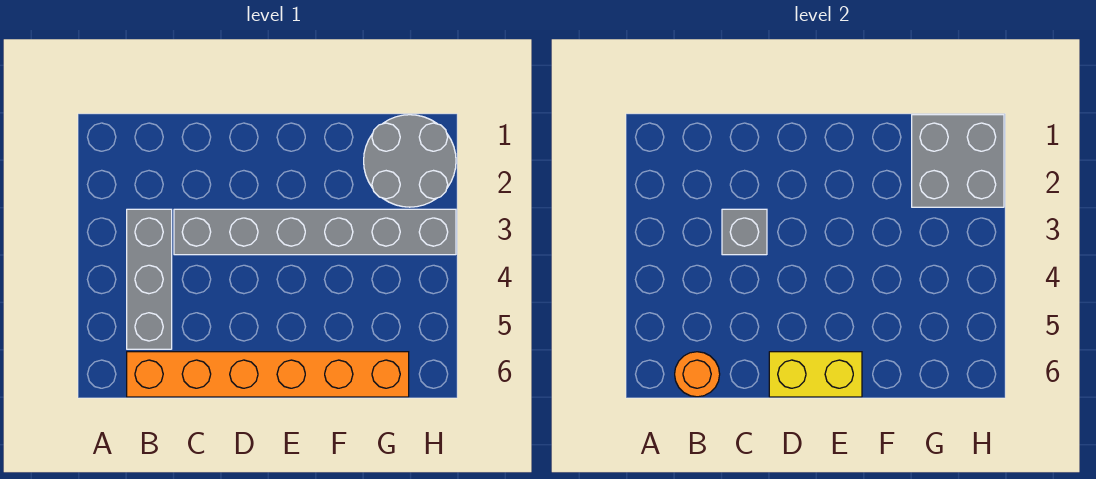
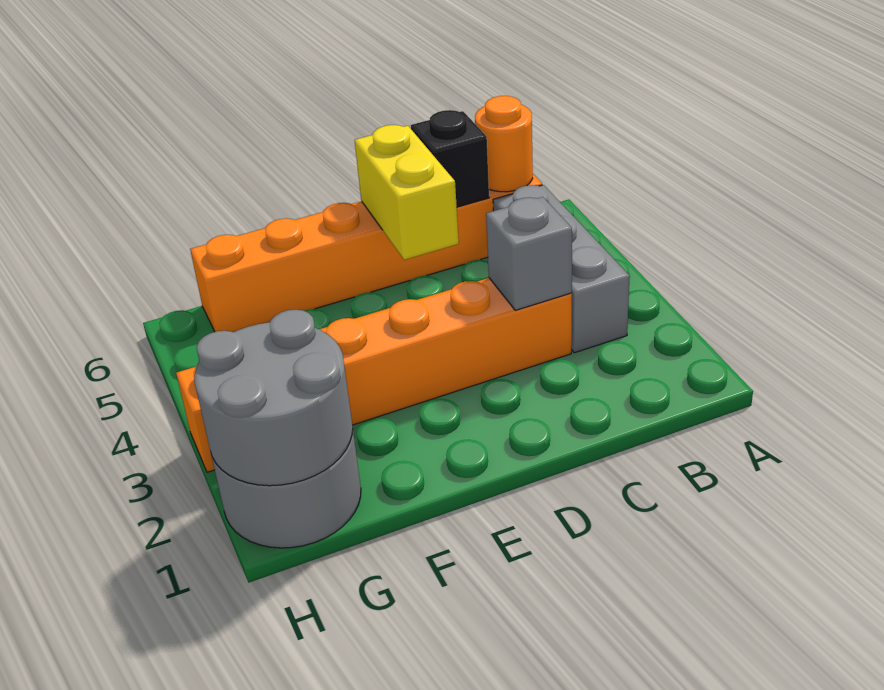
grey 1x6 brick [174,209,456,255] -> orange 1x6 brick [176,278,572,472]
none -> black 1x1 brick [411,110,489,207]
yellow 1x2 brick [769,352,862,397] -> yellow 1x2 brick turned to [355,125,459,260]
grey 2x2 brick [912,115,1004,207] -> grey 2x2 round brick [194,310,353,486]

